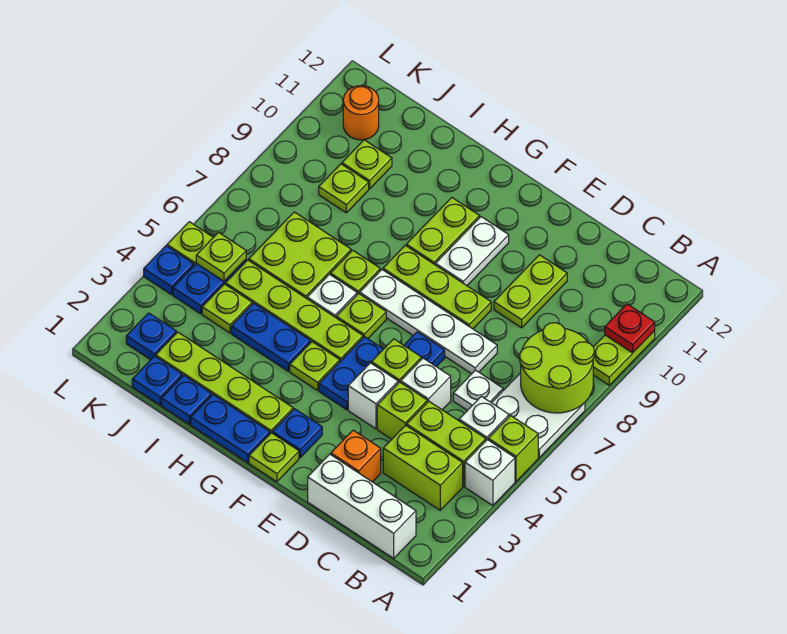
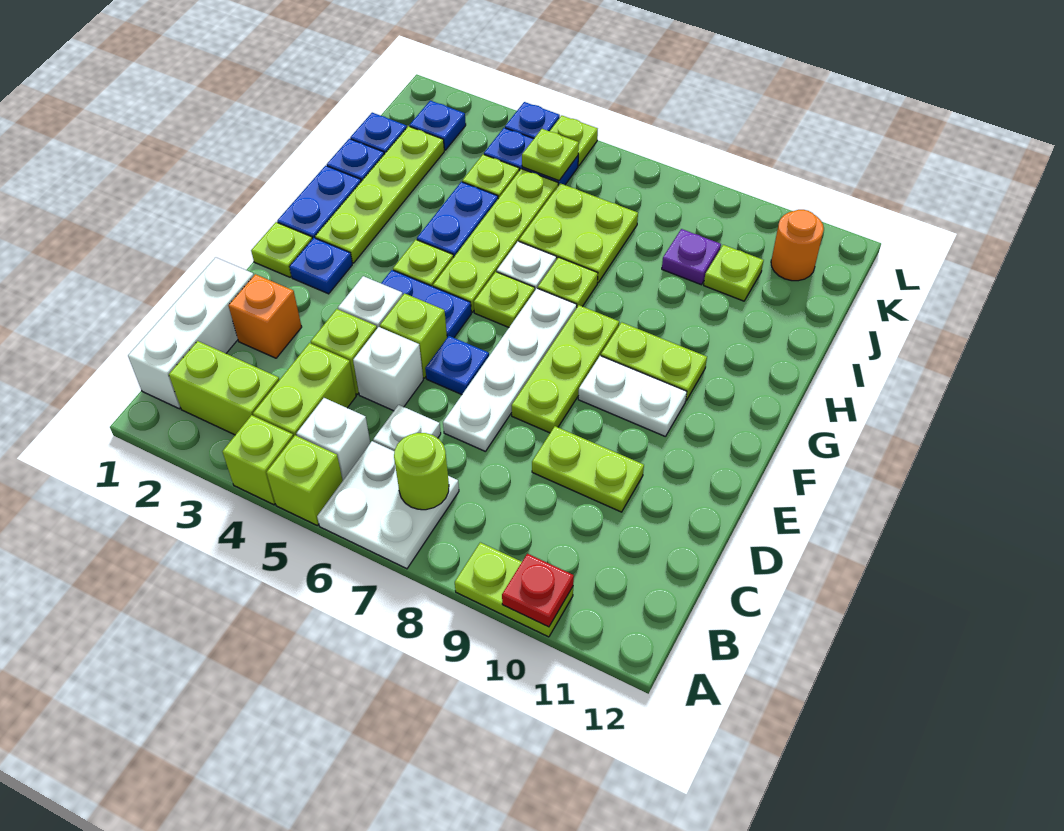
white 1x1 brick [465,440,515,506] -> lime 1x1 brick [222,415,293,505]
lime 2x2 round brick [520,323,594,413] -> lime 1x1 round brick [394,433,449,510]
lime 1x2 brick [383,425,463,510] -> lime 1x2 brick turned to [169,341,279,435]
lime 1x1 plate [319,164,369,213] -> purple 1x1 plate [662,229,721,285]

